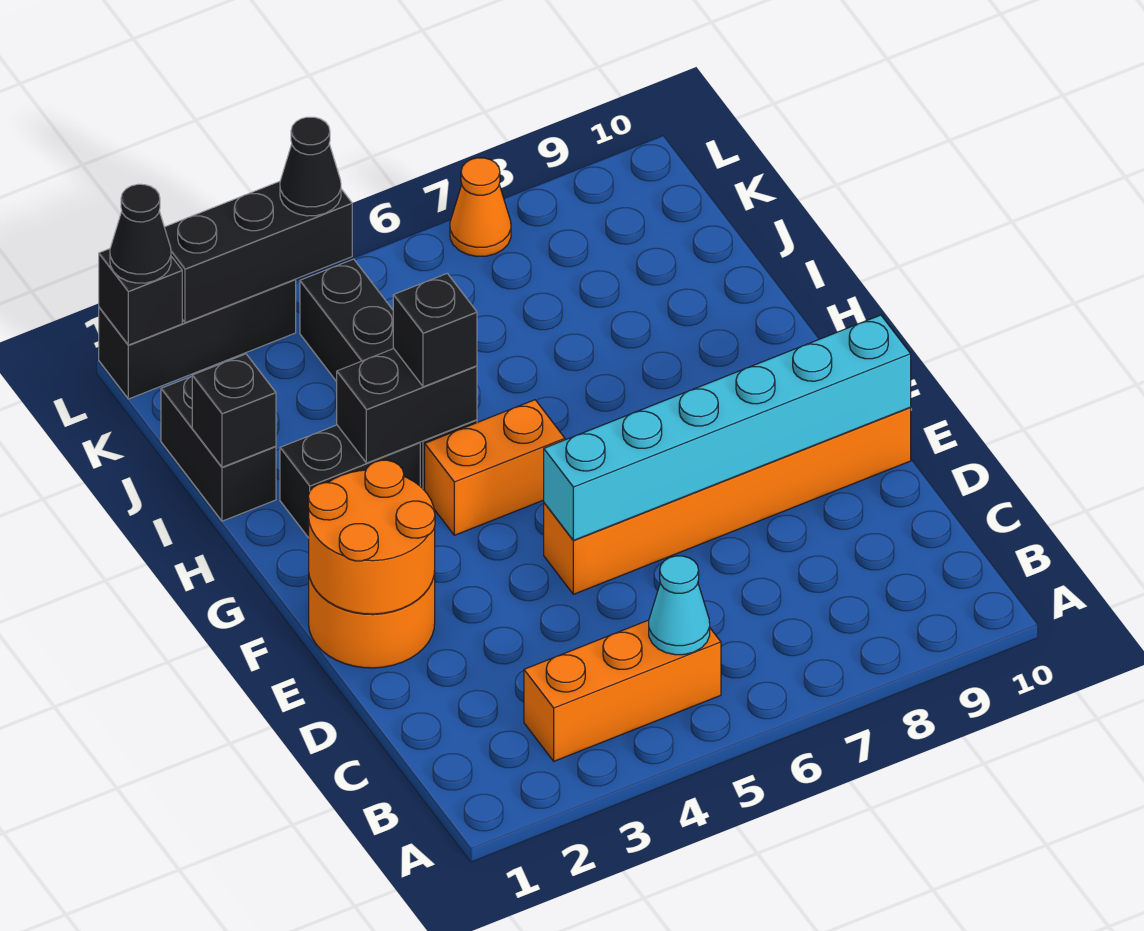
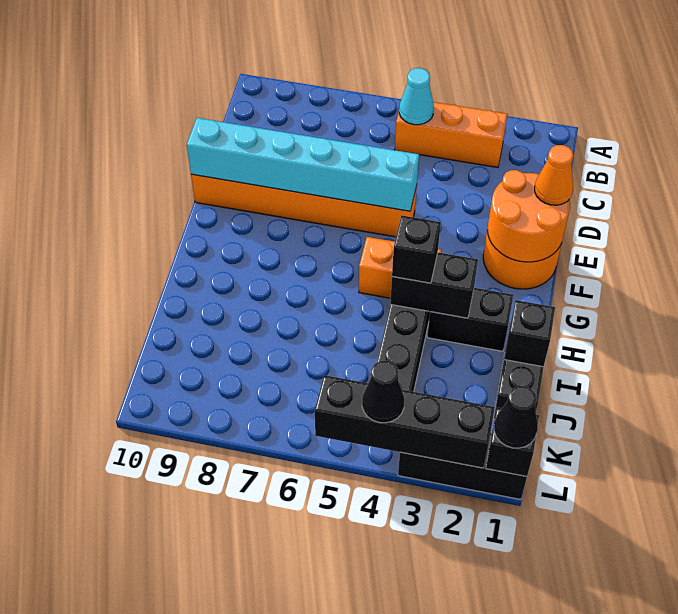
black 1x3 brick [164,181,352,323] -> black 1x4 brick [315,375,495,468]
orange 1x1 cone [450,158,511,256] -> orange 1x1 cone moved to [535,145,573,205]

